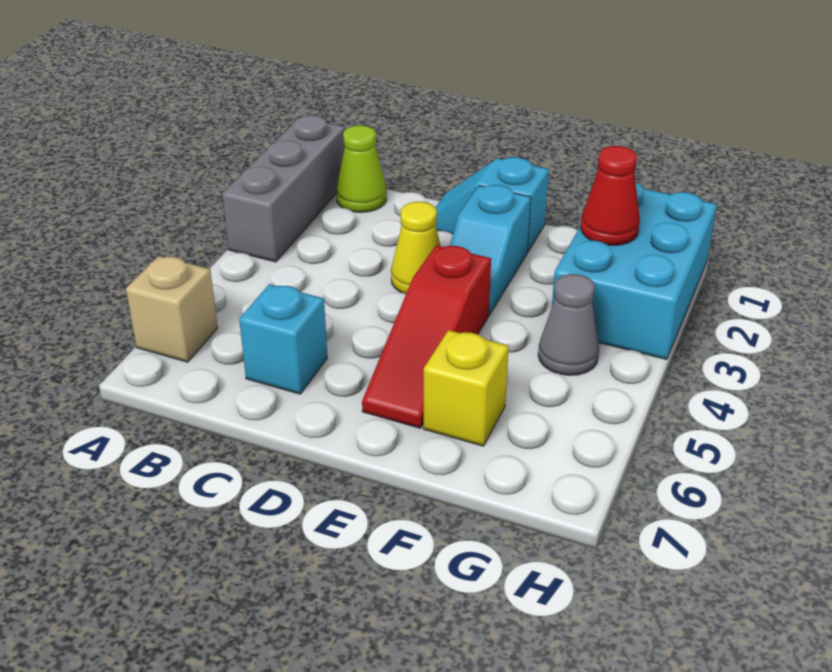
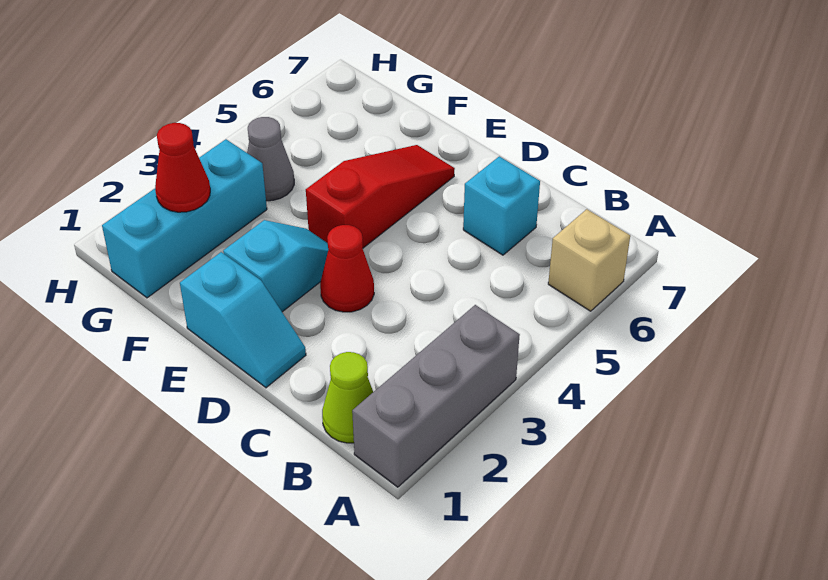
yellow 1x1 cone [391,202,441,294] -> red 1x1 cone [320,225,374,312]
yellow 1x1 brick [423,330,509,446] -> none
cyan 2x3 brick [552,183,717,360] -> cyan 1x3 brick [102,139,267,298]

